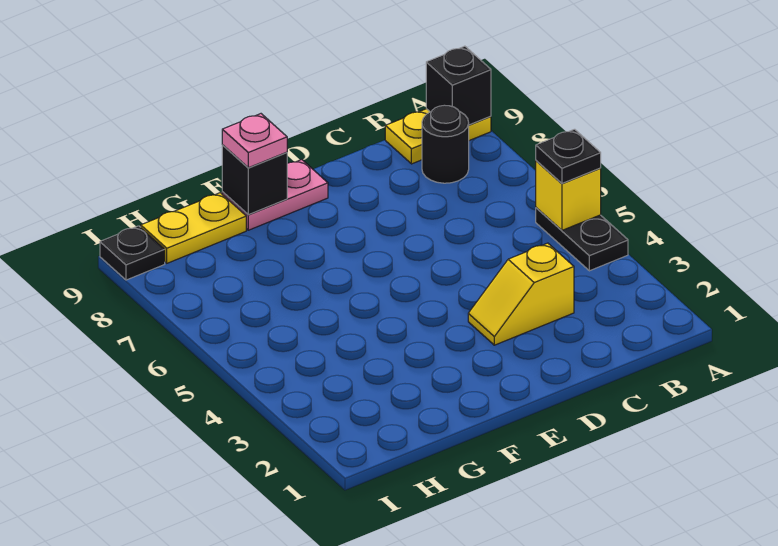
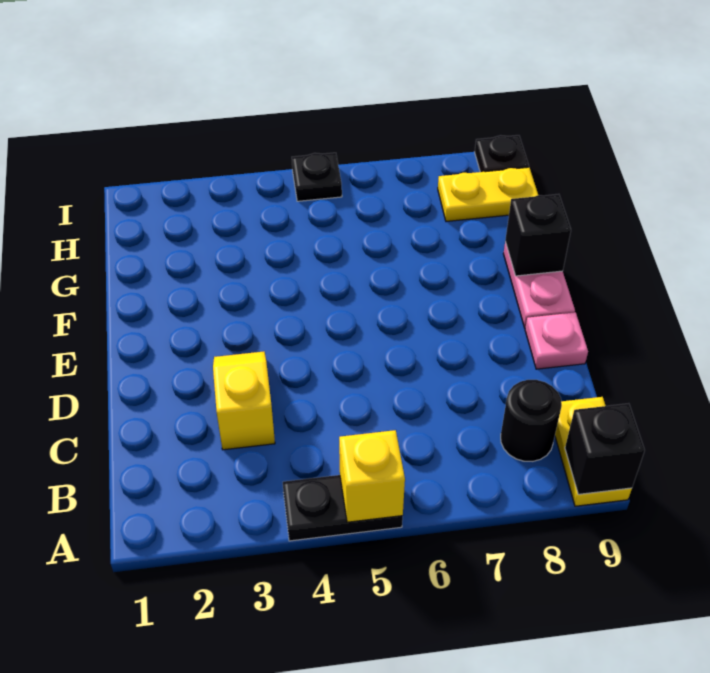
black 1x1 plate [536,129,601,183] -> black 1x1 plate moved to [292,153,342,201]
pink 1x1 plate [222,114,287,168] -> pink 1x1 plate moved to [525,312,588,369]
yellow 1x2 plate [141,193,246,263] -> yellow 1x2 plate turned to [438,167,538,222]

